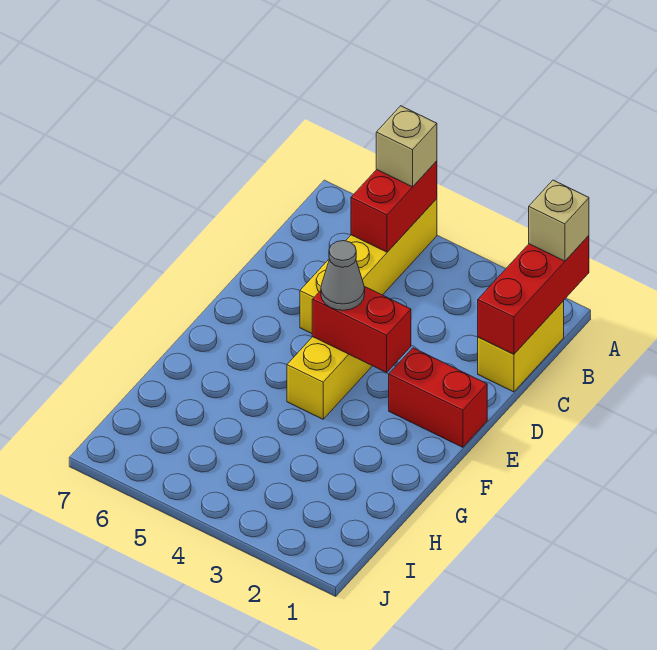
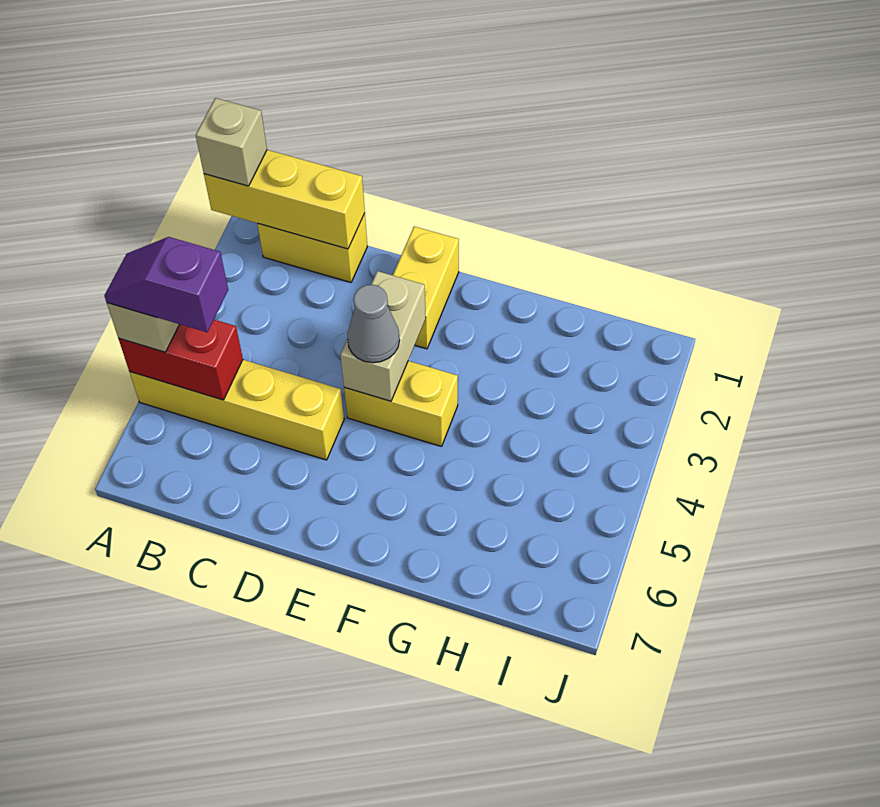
red 1x3 brick [478,236,589,354] -> yellow 1x3 brick [204,150,365,249]
none -> purple 1x2 slope [104,237,228,332]
red 1x2 brick [389,348,487,447] -> yellow 1x2 brick [393,227,459,349]
red 1x2 brick [312,287,411,372] -> tan 1x2 brick [340,271,426,401]

